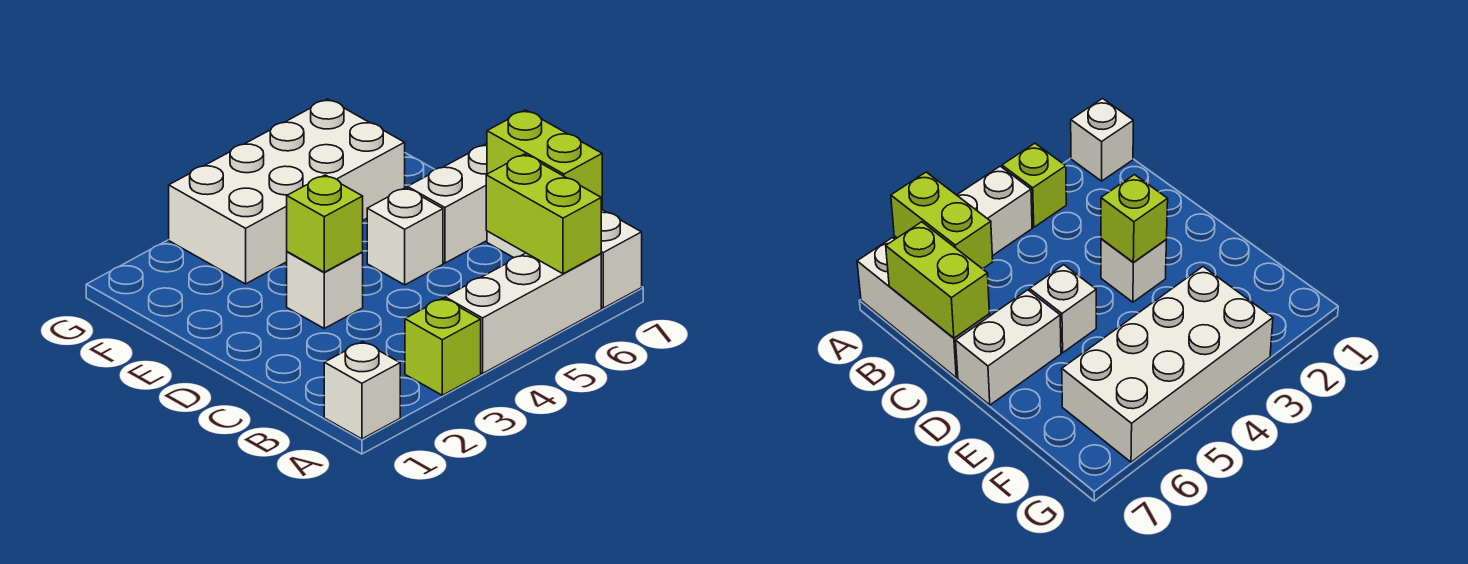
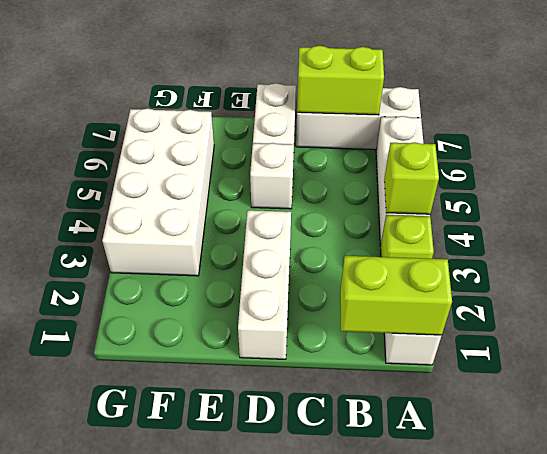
lime 1x2 brick [486,154,601,274] -> lime 1x2 brick moved to [340,256,452,335]
white 1x1 brick [287,252,363,328] -> white 1x3 brick [238,210,291,359]
lime 1x1 brick [287,175,363,272] -> lime 1x1 brick moved to [384,142,439,214]

